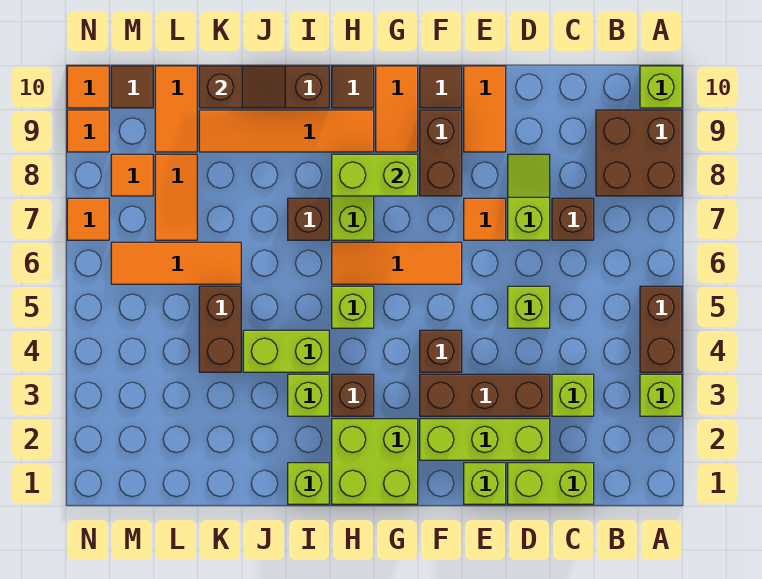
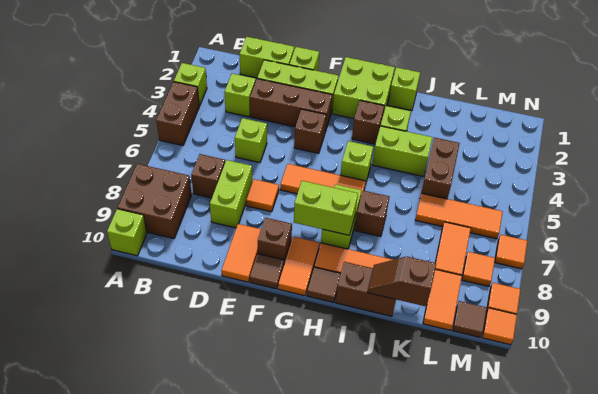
lime 1x2 slope [508,154,550,240] -> lime 1x2 brick [210,160,252,228]
brown 1x2 brick [420,110,462,196] -> brown 1x1 brick [258,218,292,263]

